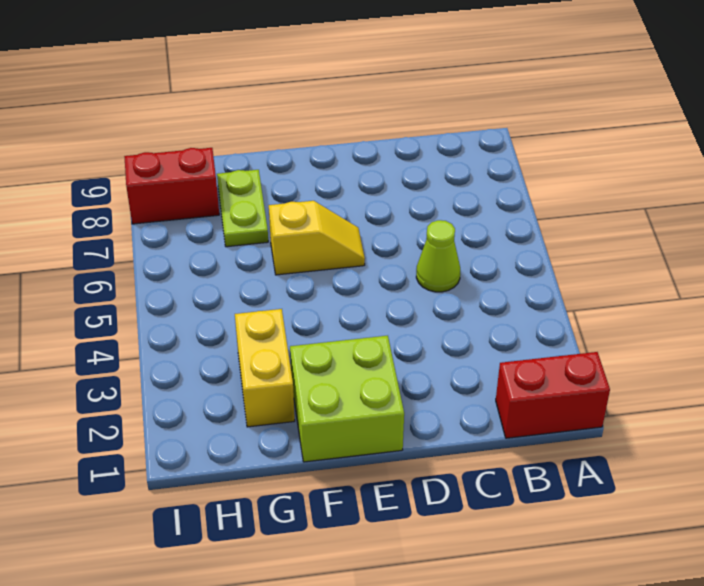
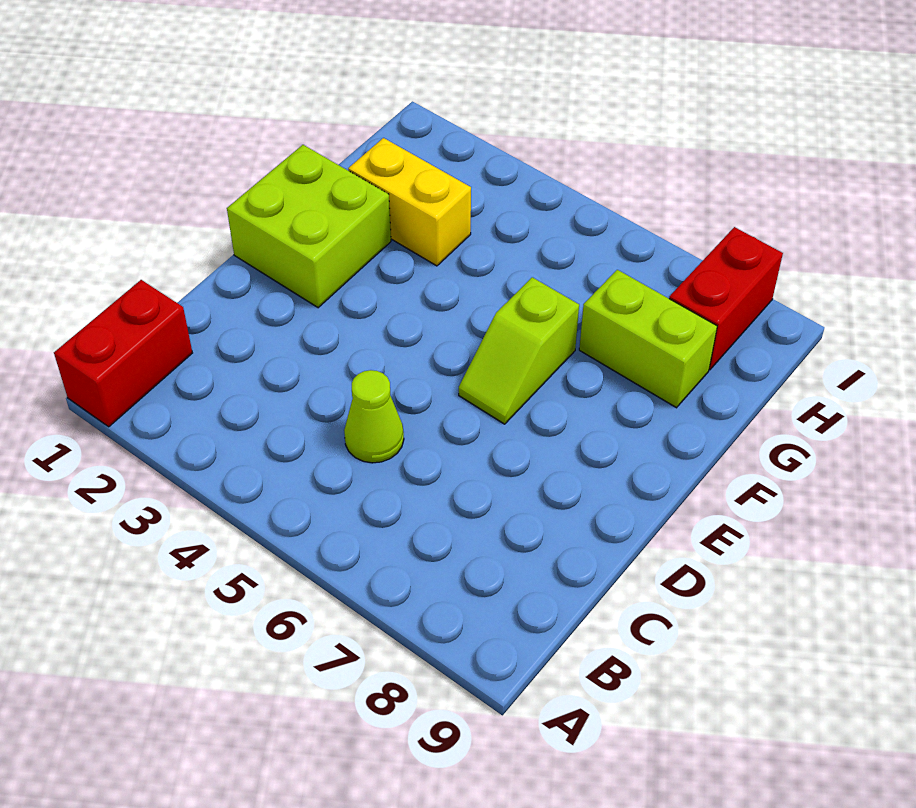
yellow 1x2 slope [269,201,365,275] -> lime 1x2 slope [459,277,579,424]
lime 1x2 plate [217,170,268,247] -> lime 1x2 brick [579,270,717,408]

